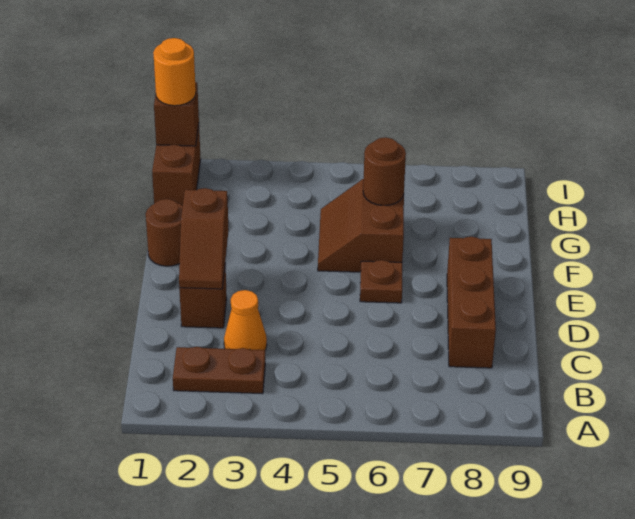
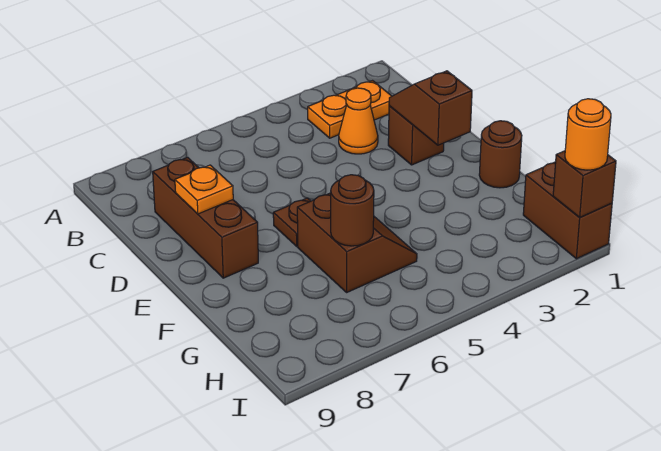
brown 1x2 plate [173,347,265,394] -> orange 1x2 plate [308,81,392,138]
none -> orange 1x1 plate [175,165,233,214]

